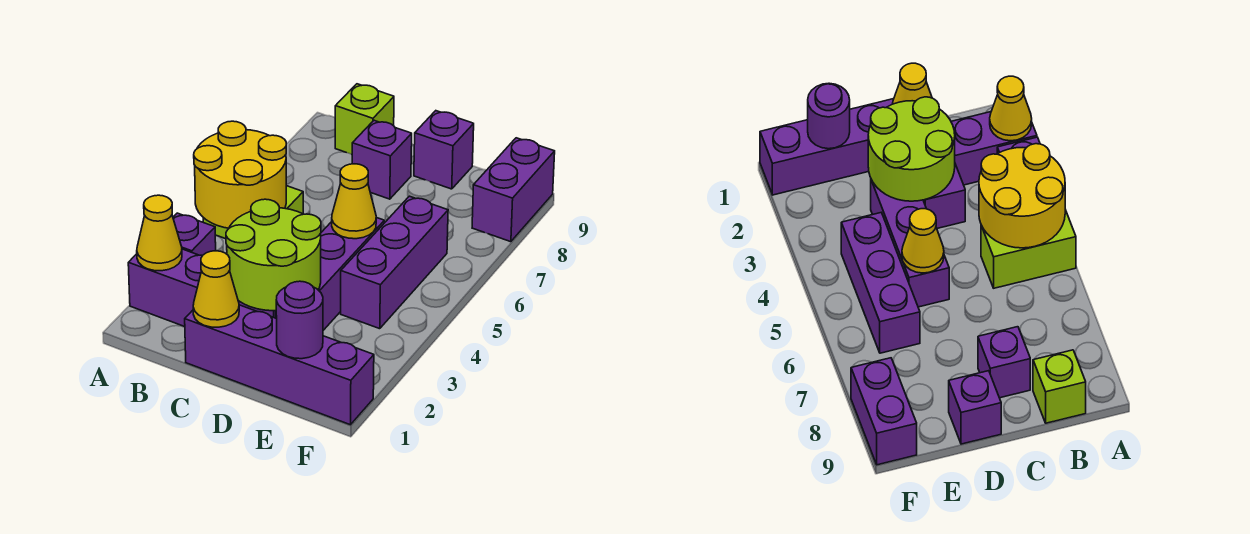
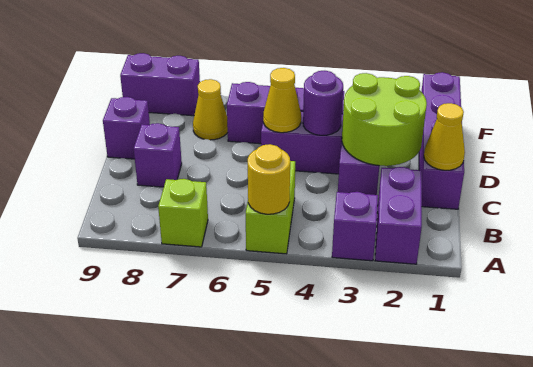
yellow 1x1 cone [137,195,182,271] -> yellow 1x1 cone moved to [193,79,228,140]
yellow 2x2 round brick [194,121,286,228] -> yellow 1x1 round brick [248,144,290,214]
lime 1x1 brick [335,84,394,154] -> lime 1x1 brick moved to [158,179,208,247]
purple 1x1 round brick [276,281,323,359] -> purple 1x1 round brick moved to [303,71,343,135]

